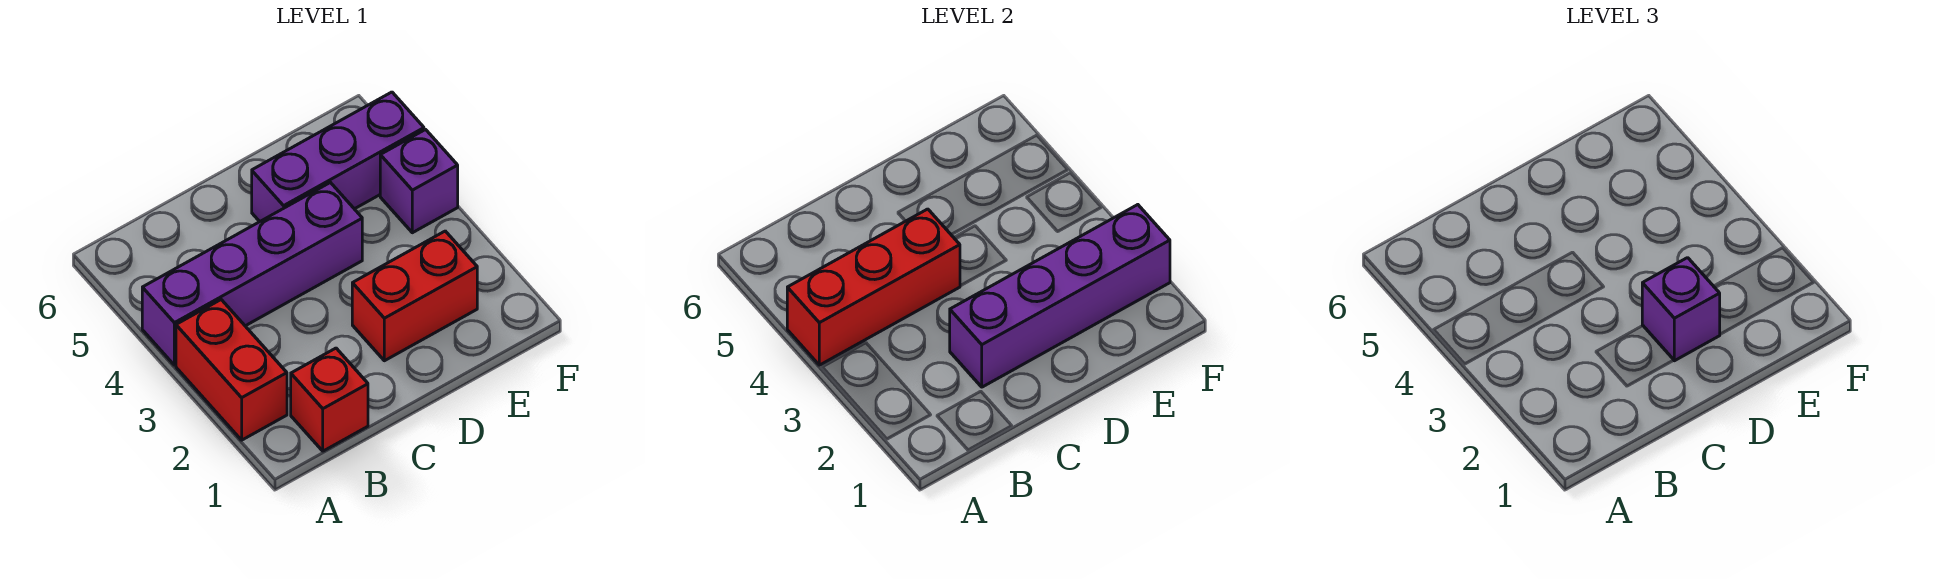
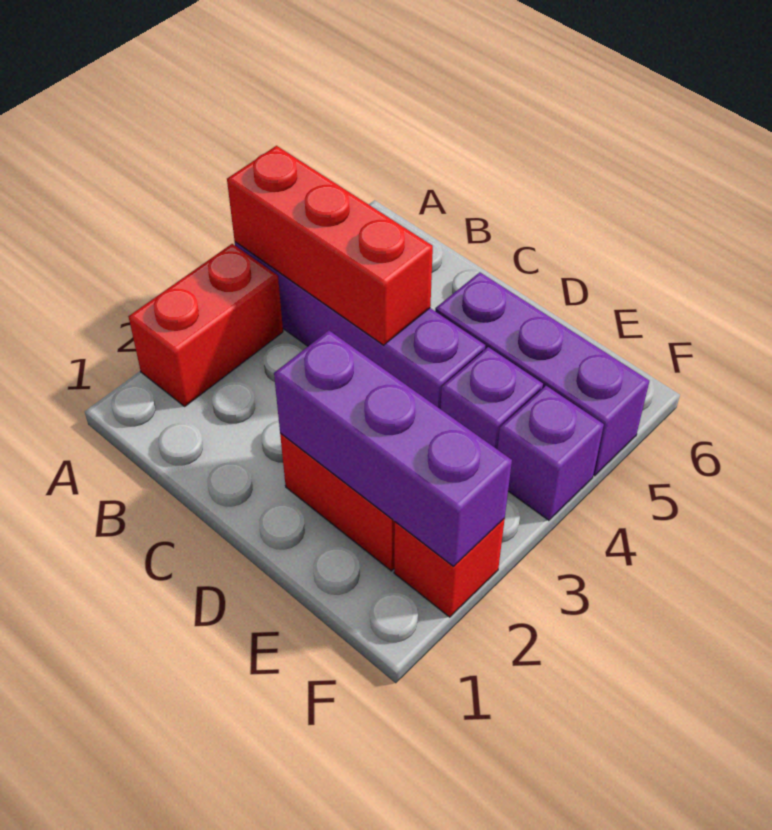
red 1x1 brick [291,348,368,451] -> red 1x1 brick moved to [394,519,505,617]
purple 1x4 brick [950,205,1170,387] -> purple 1x3 brick [274,331,512,566]
purple 1x1 brick [1642,258,1720,361] -> purple 1x1 brick moved to [441,347,543,449]

